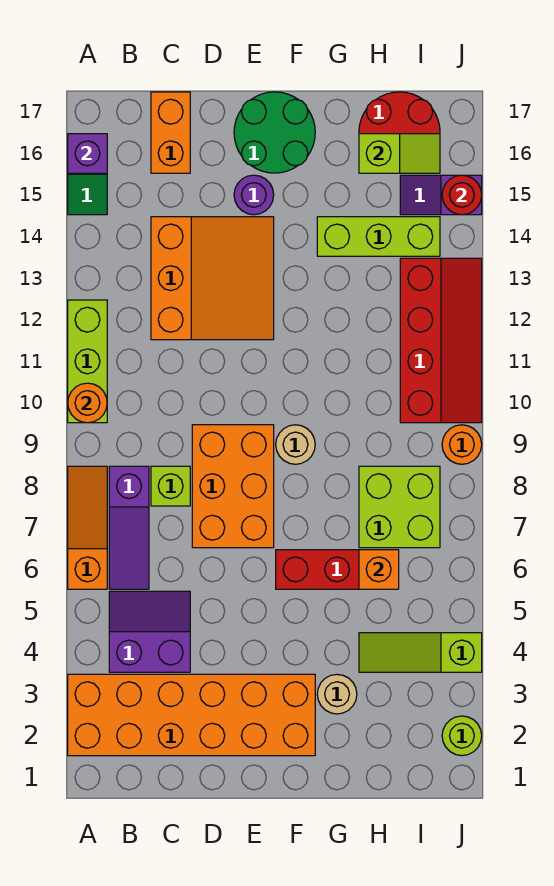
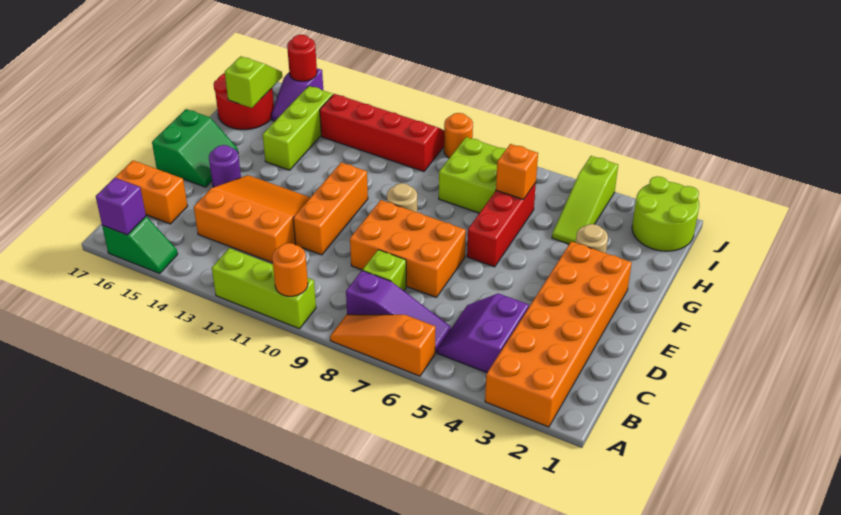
none -> orange 1x3 brick [293,162,368,255]
green 2x2 round brick [234,92,315,173] -> green 2x2 slope [152,109,238,187]
lime 1x1 round brick [442,716,482,756] -> lime 2x2 round brick [632,176,699,251]

